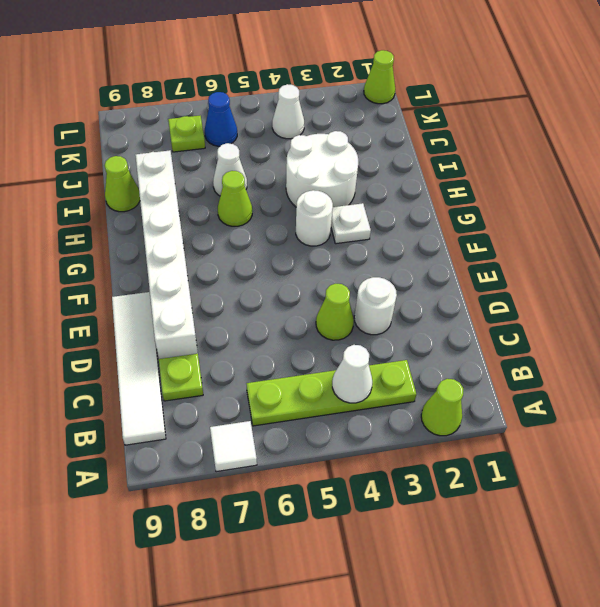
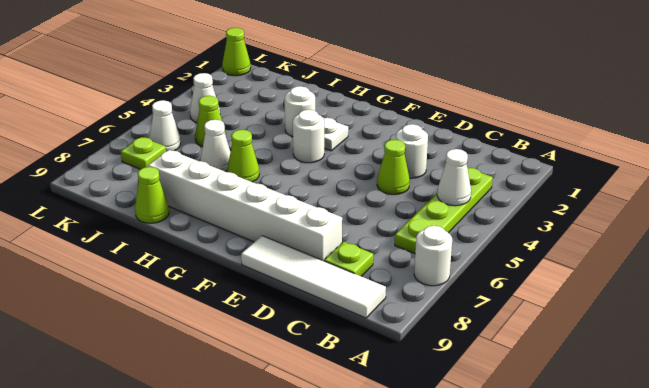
lime 1x1 cone [421,379,463,436] -> lime 1x1 cone moved to [195,96,226,147]
white 1x1 tile [210,421,257,472] -> white 1x1 round brick [414,226,452,286]
white 2x2 round brick [286,131,358,207] -> white 1x1 round brick [285,86,315,137]
blue 1x1 cone [205,92,237,146] -> white 1x1 cone [149,100,181,152]

